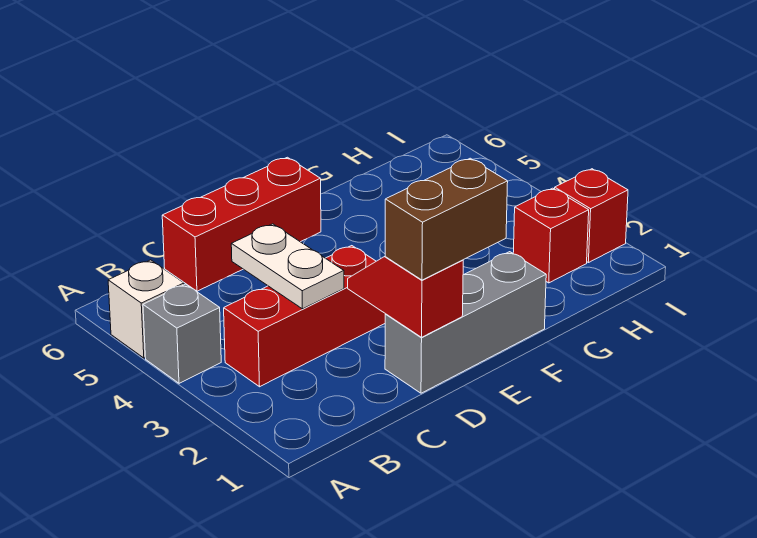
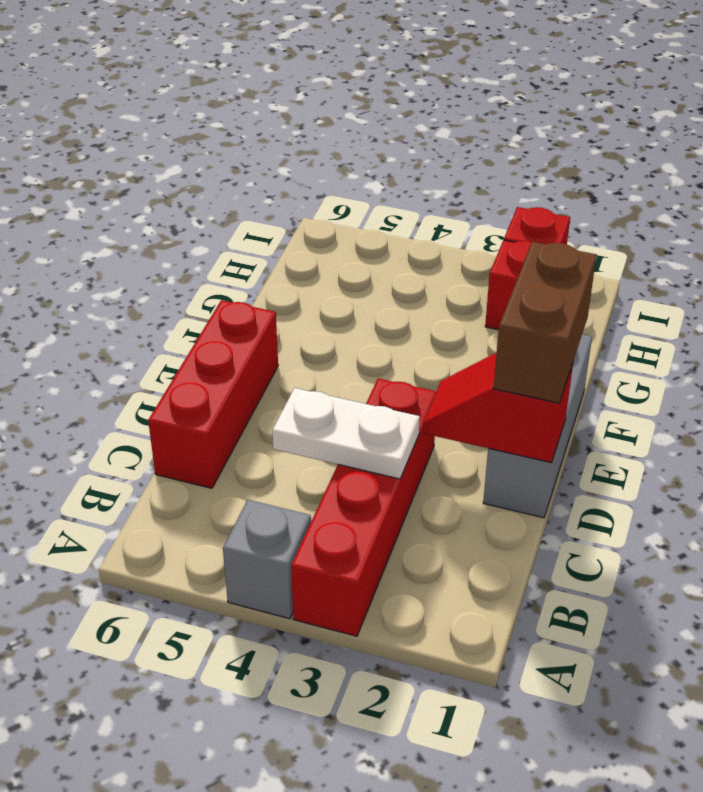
white 1x1 brick [108,260,184,358] -> none
red 1x3 brick [224,246,385,387] -> red 1x4 brick [291,378,436,636]

